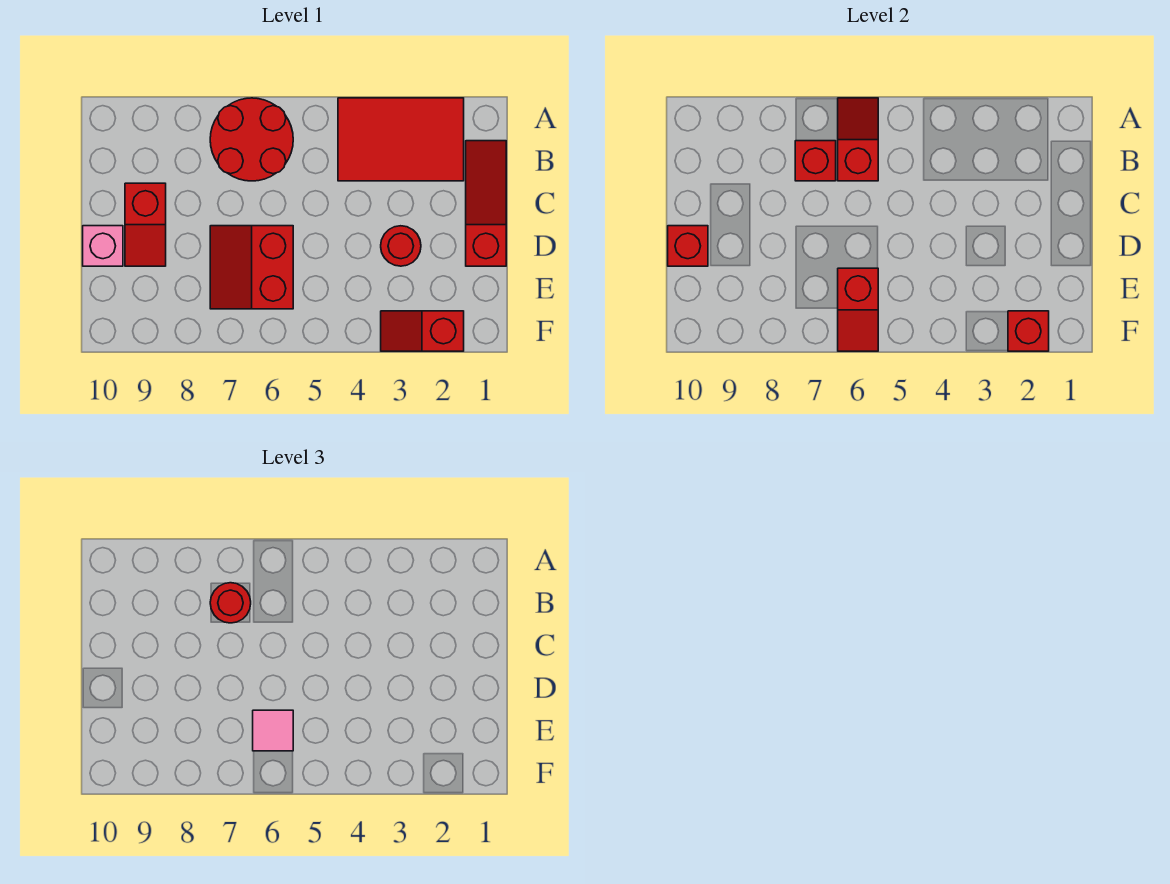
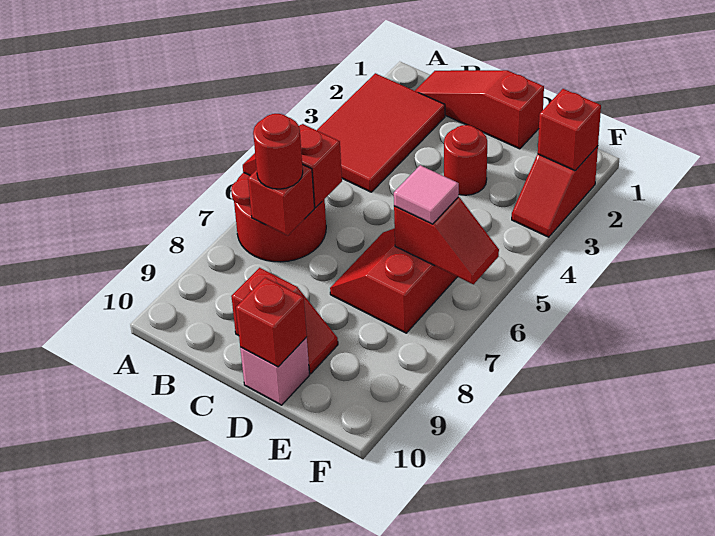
red 2x2 slope [210,226,293,309] -> red 2x2 slope turned to [330,228,457,333]

